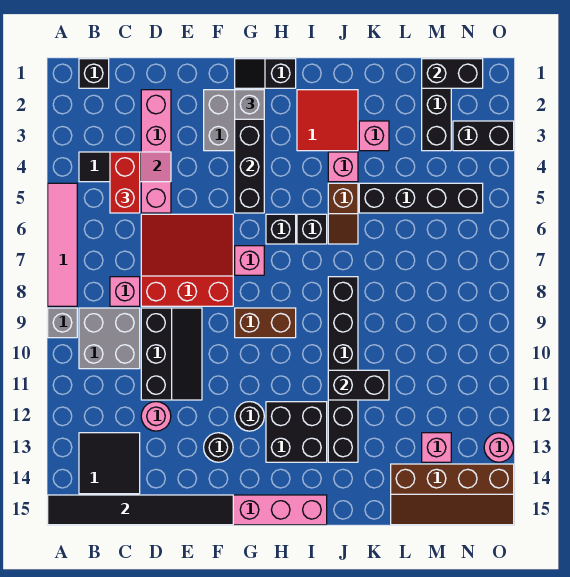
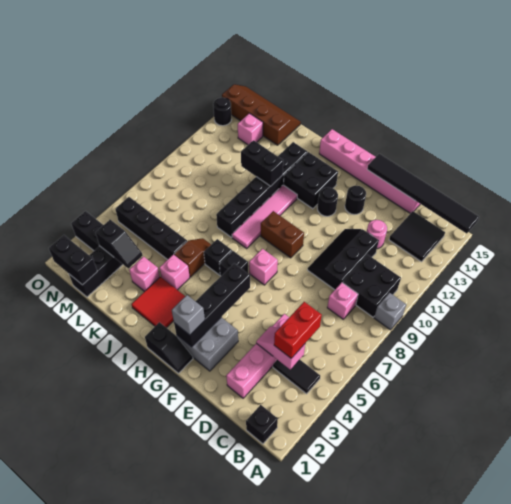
pink 1x4 tile [48,183,77,306] -> pink 1x4 tile moved to [232,185,297,248]
grey 2x2 brick [79,308,140,369] -> black 2x2 brick [342,255,401,317]
red 3x3 slope [141,214,233,306] -> none
none -> black 1x2 slope [96,220,143,268]
pink 1x1 round brick [484,433,514,462] -> black 1x1 round brick [213,97,231,126]

